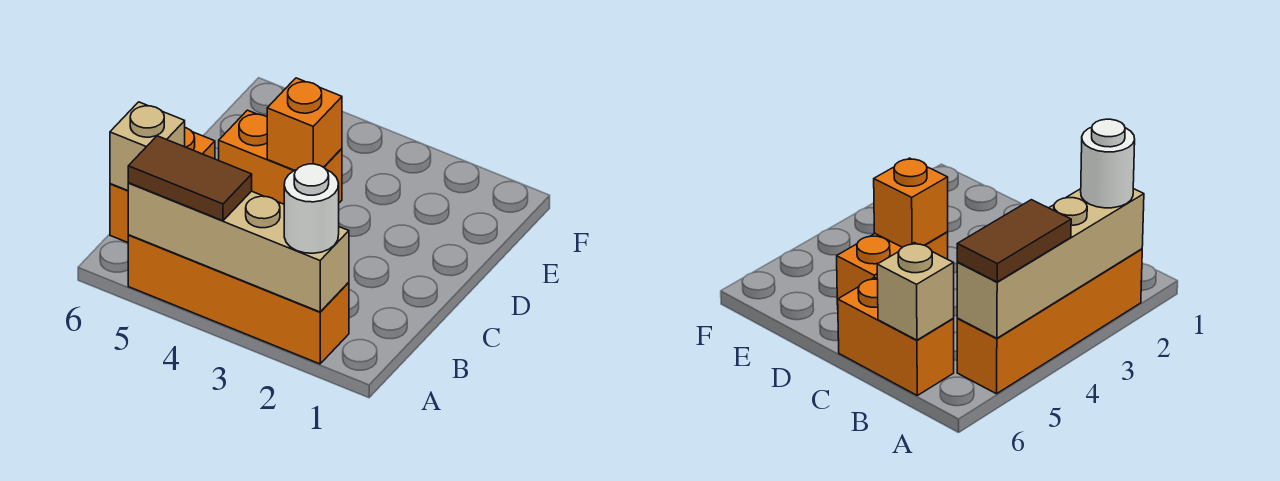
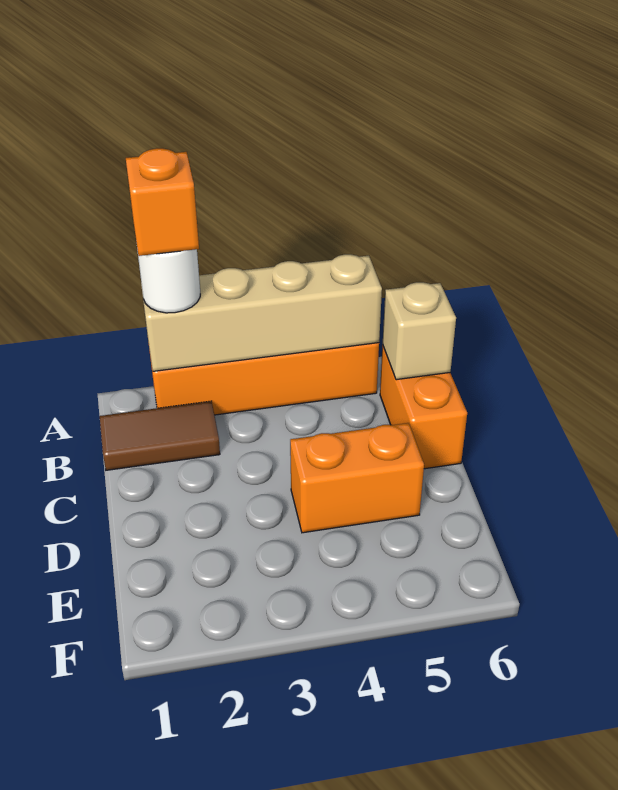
brown 1x2 tile [128,136,252,221] -> brown 1x2 tile moved to [100,401,220,470]
orange 1x1 brick [267,78,342,170] -> orange 1x1 brick moved to [126,148,199,256]

